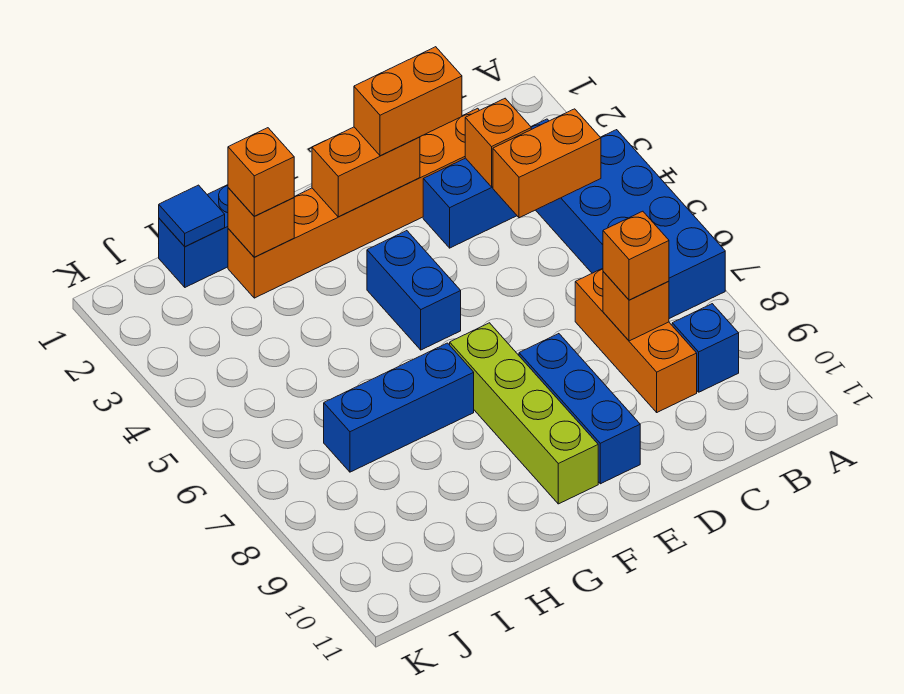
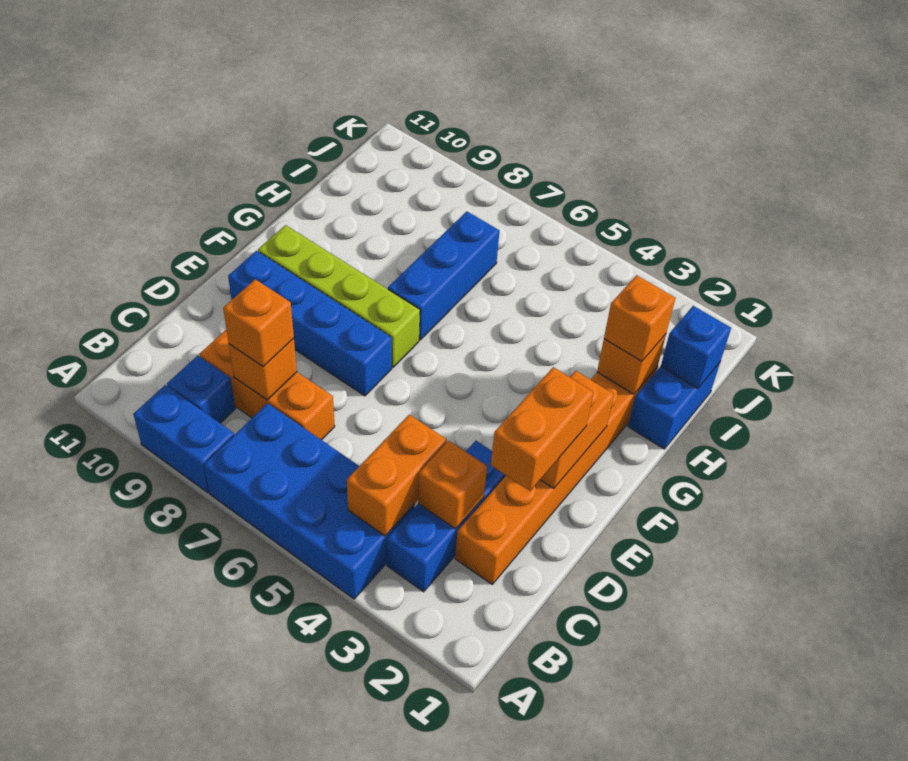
blue 1x3 brick [519,334,640,484] -> blue 1x4 brick [228,251,392,396]
blue 1x2 brick [367,231,461,350] -> blue 1x2 brick moved to [133,385,234,493]
blue 1x1 tile [159,185,225,246] -> blue 1x1 brick [661,306,731,388]

